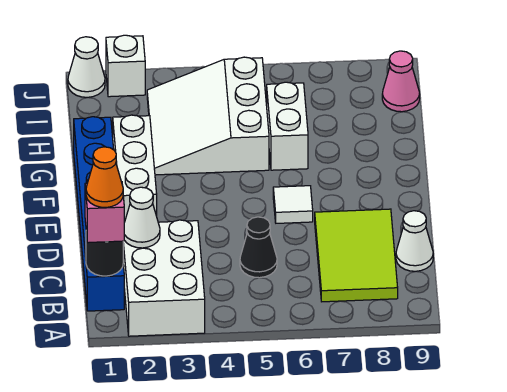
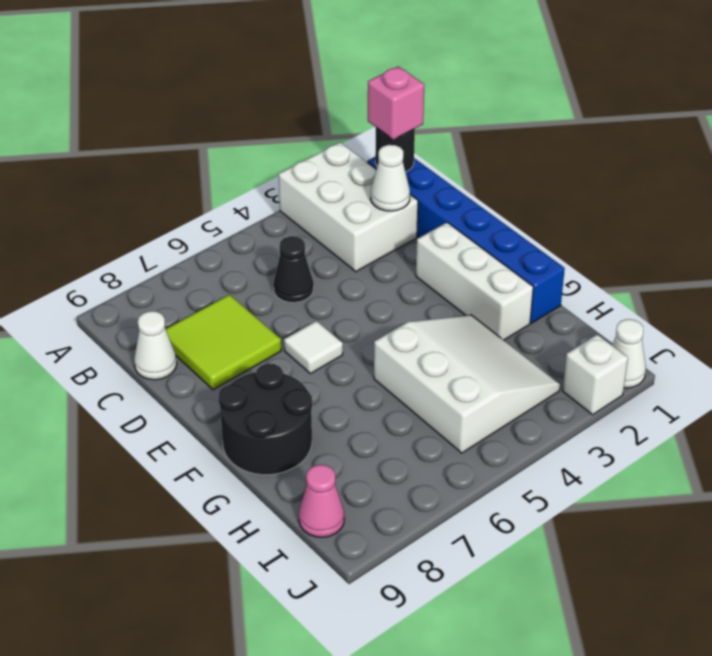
orange 1x1 cone [86,147,123,207] -> none
lime 2x3 tile [315,209,398,302] -> lime 2x2 tile [166,295,281,390]
none -> black 2x2 round brick [218,364,312,475]
white 1x2 brick [267,82,308,170] -> none

